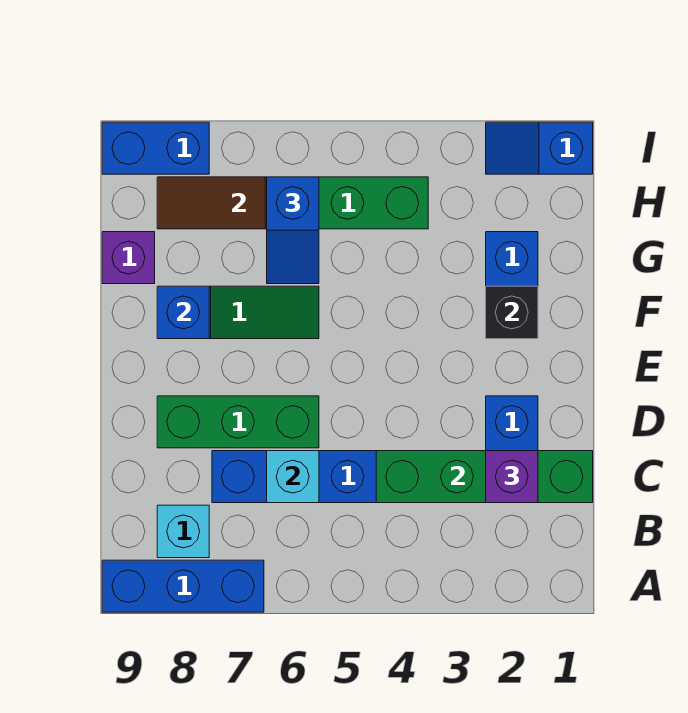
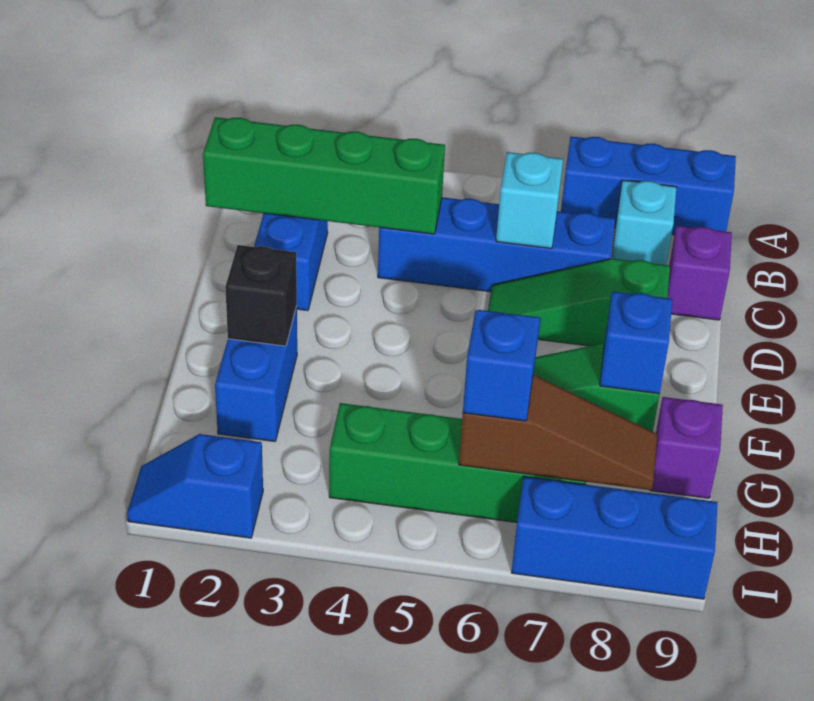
purple 1x1 brick [486,451,538,503] -> purple 1x1 brick moved to [667,226,732,320]
green 1x3 brick [157,396,319,448] -> green 1x3 slope [488,259,670,346]
blue 1x2 slope [486,122,593,174] -> blue 1x2 slope turned to [127,434,263,538]
blue 1x2 brick [102,122,209,174] -> blue 1x3 brick [511,477,718,599]

